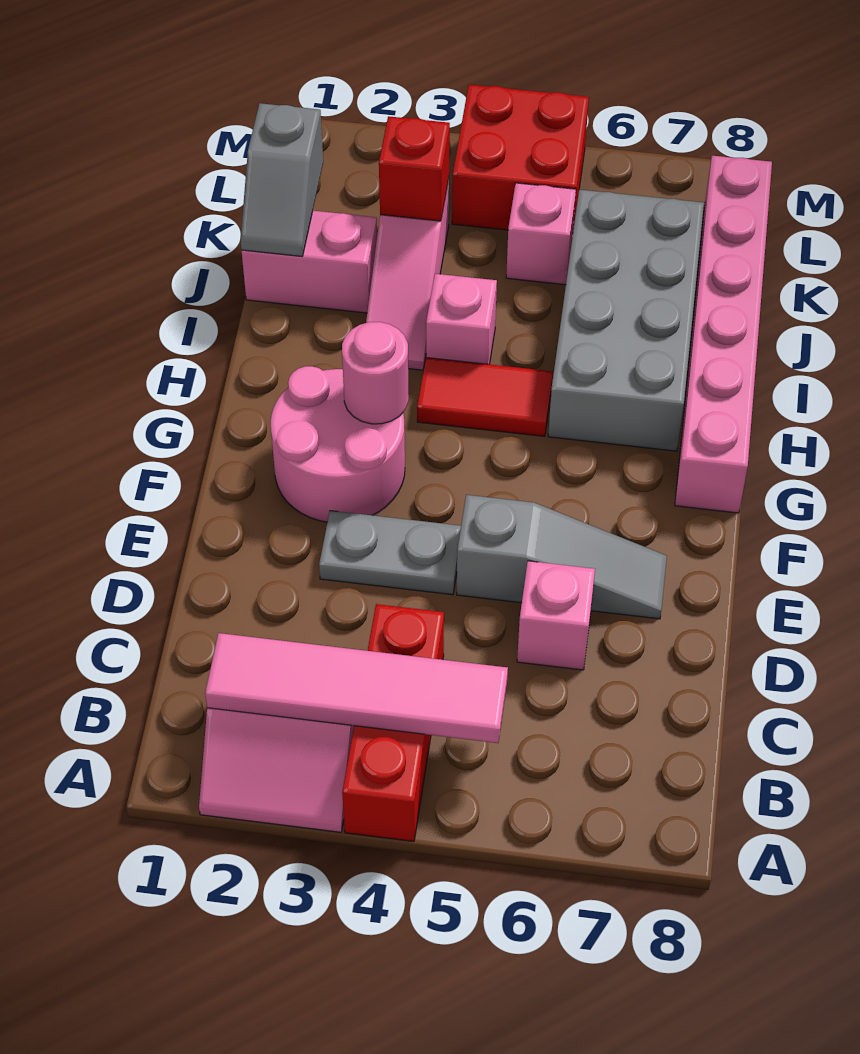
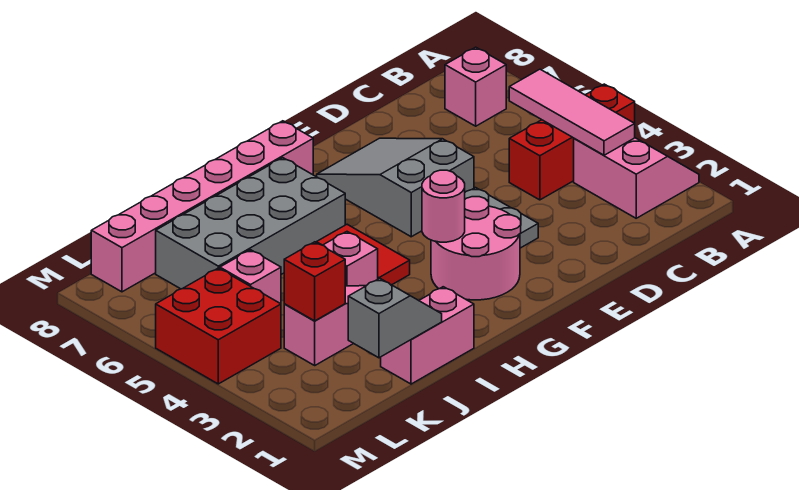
pink 1x4 tile [205,633,508,743] -> pink 1x3 tile [509,69,635,155]
pink 1x1 brick [517,561,595,670] -> pink 1x1 brick moved to [445,47,506,126]
grey 1x3 slope [457,495,667,619] -> grey 2x3 slope [317,138,474,237]
pink 1x2 brick [242,211,377,313] -> pink 1x2 brick turned to [381,287,474,384]

